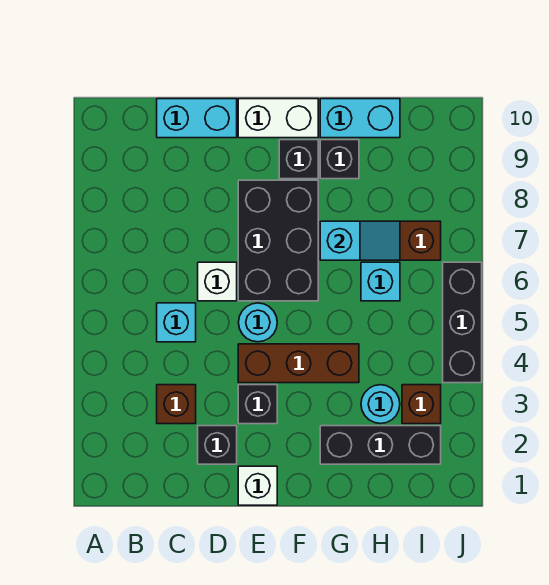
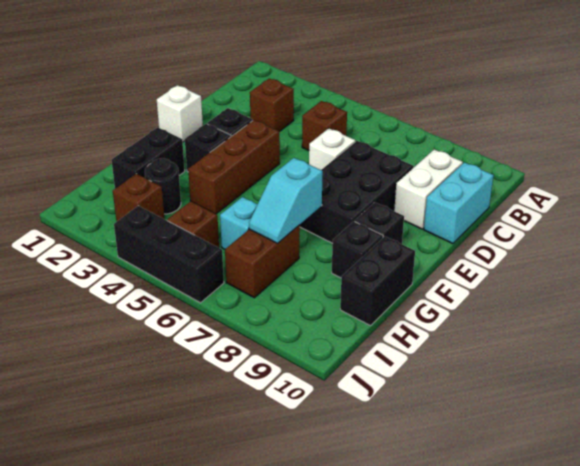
cyan 1x1 brick [157,303,196,342] -> brown 1x1 brick [302,101,347,150]
black 1x1 brick [198,426,237,464] -> black 1x1 brick moved to [185,124,231,172]
cyan 1x1 round brick [239,303,277,342] -> none
black 2x3 brick [238,180,318,301] -> black 2x3 brick turned to [300,141,414,243]
white 1x2 brick [238,99,318,138] -> white 1x2 brick moved to [394,149,463,229]
black 1x3 brick [320,426,441,464] -> black 1x2 brick [112,128,185,189]
cyan 1x2 brick [320,99,400,138] -> black 1x2 brick [340,236,415,326]
cyan 1x1 round brick [361,385,400,424] -> black 1x1 round brick [145,158,181,214]
none -> brown 1x1 brick [167,201,219,248]

